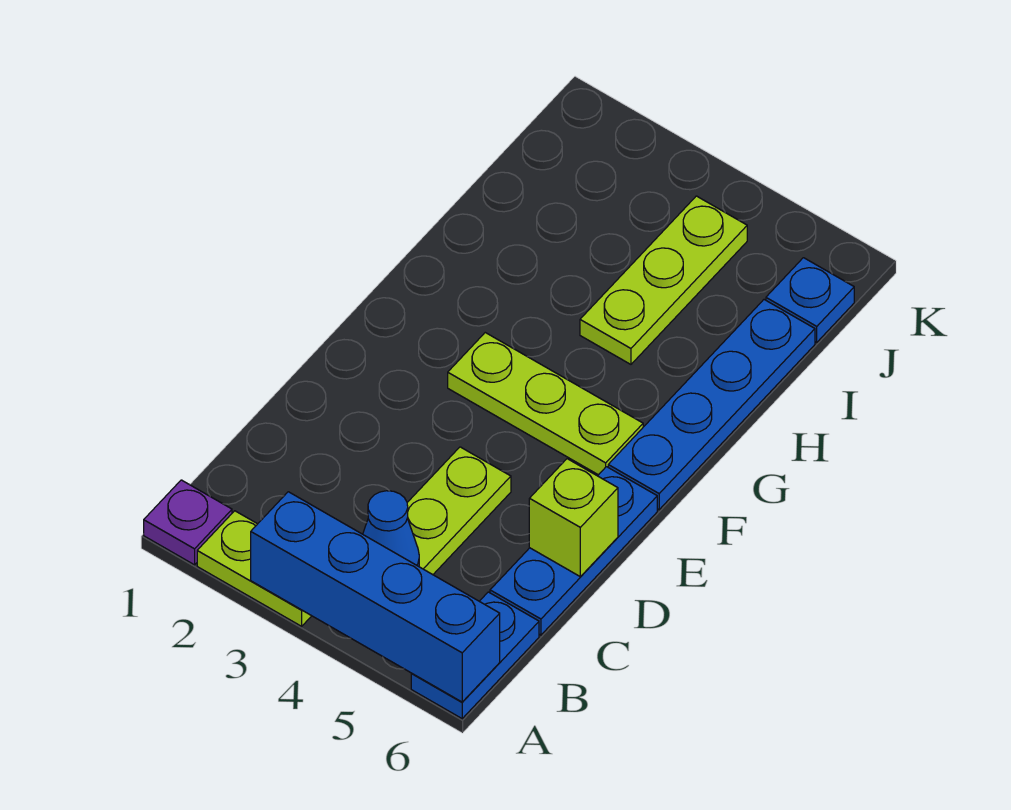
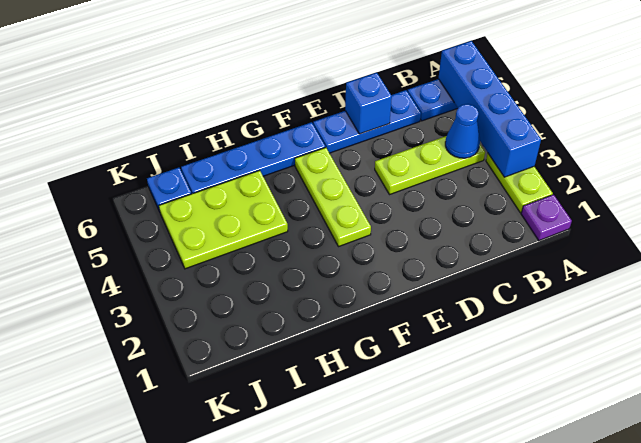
lime 1x1 brick [529,459,618,576] -> blue 1x1 brick [345,73,392,134]
lime 1x3 plate [580,196,747,364] -> lime 2x3 plate [159,170,288,269]

